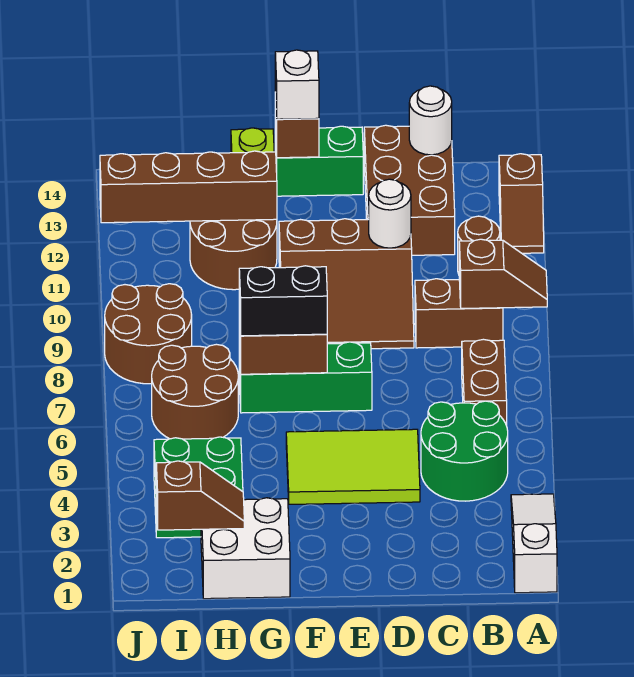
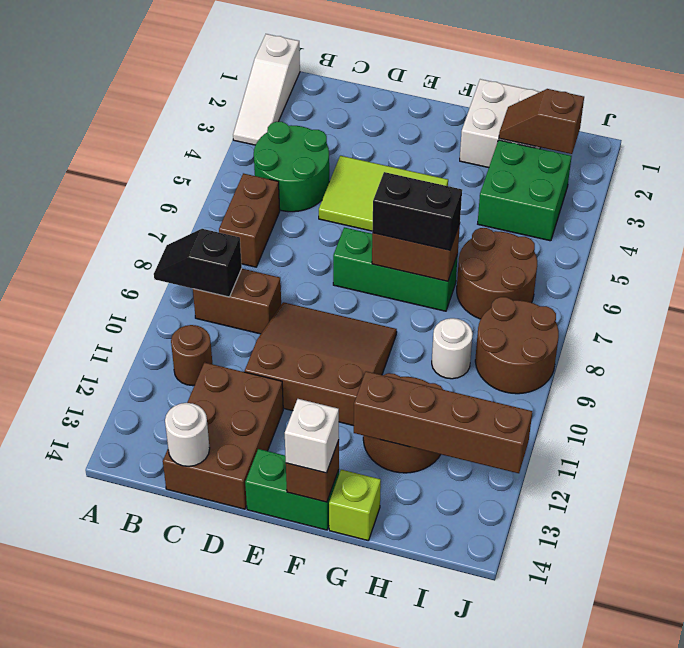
brown 1x2 slope [459,239,547,309] -> black 1x2 slope [154,229,242,297]
brown 1x2 slope [499,154,544,253] -> none
white 1x1 round brick [369,179,411,248] -> white 1x1 round brick moved to [432,318,473,379]

